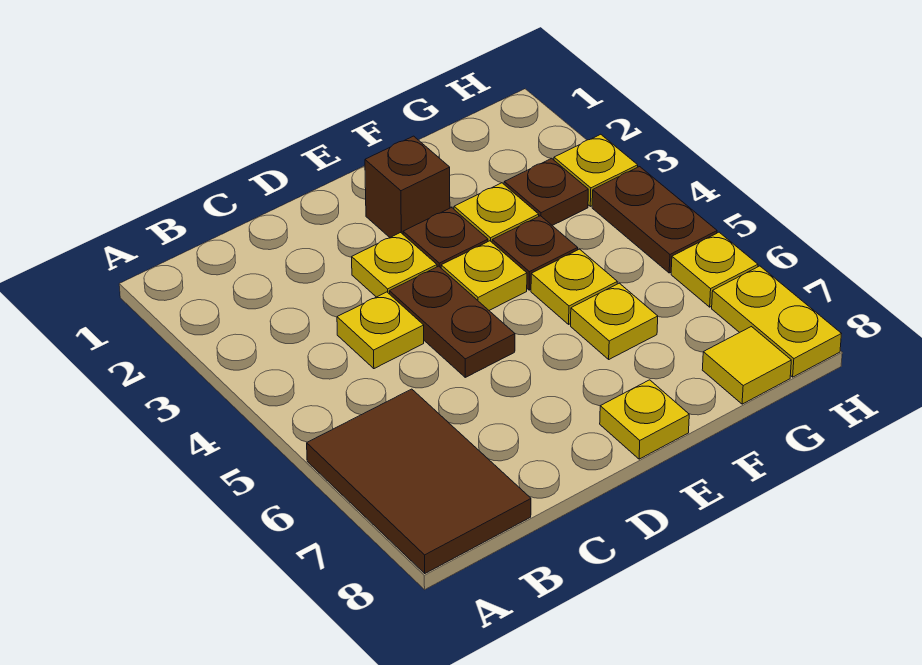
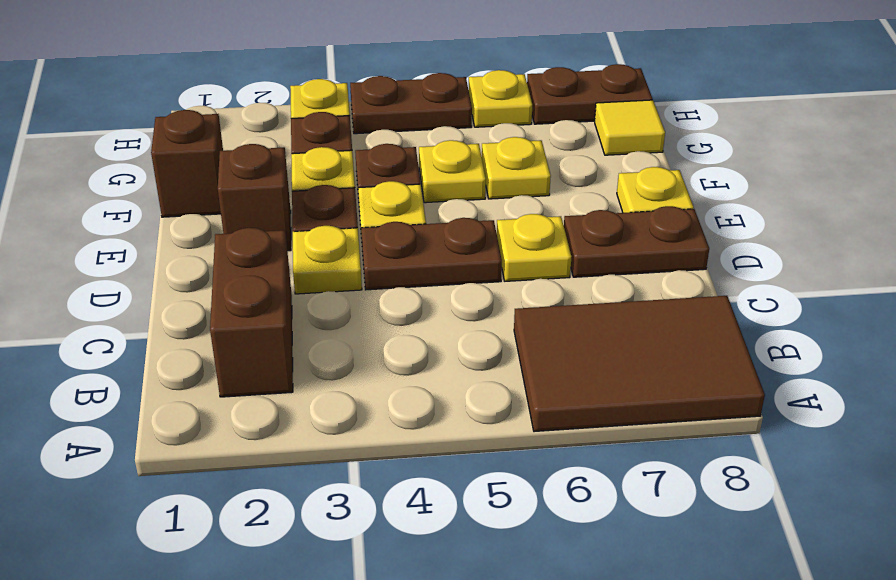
none -> brown 1x2 brick [210,228,293,397]
yellow 1x1 plate [337,292,424,369] -> yellow 1x1 plate moved to [497,214,571,281]
none -> brown 1x2 plate [564,206,709,277]
none -> brown 1x1 brick [151,110,223,217]
yellow 1x2 plate [712,266,841,377] -> brown 1x2 plate [527,64,652,124]

